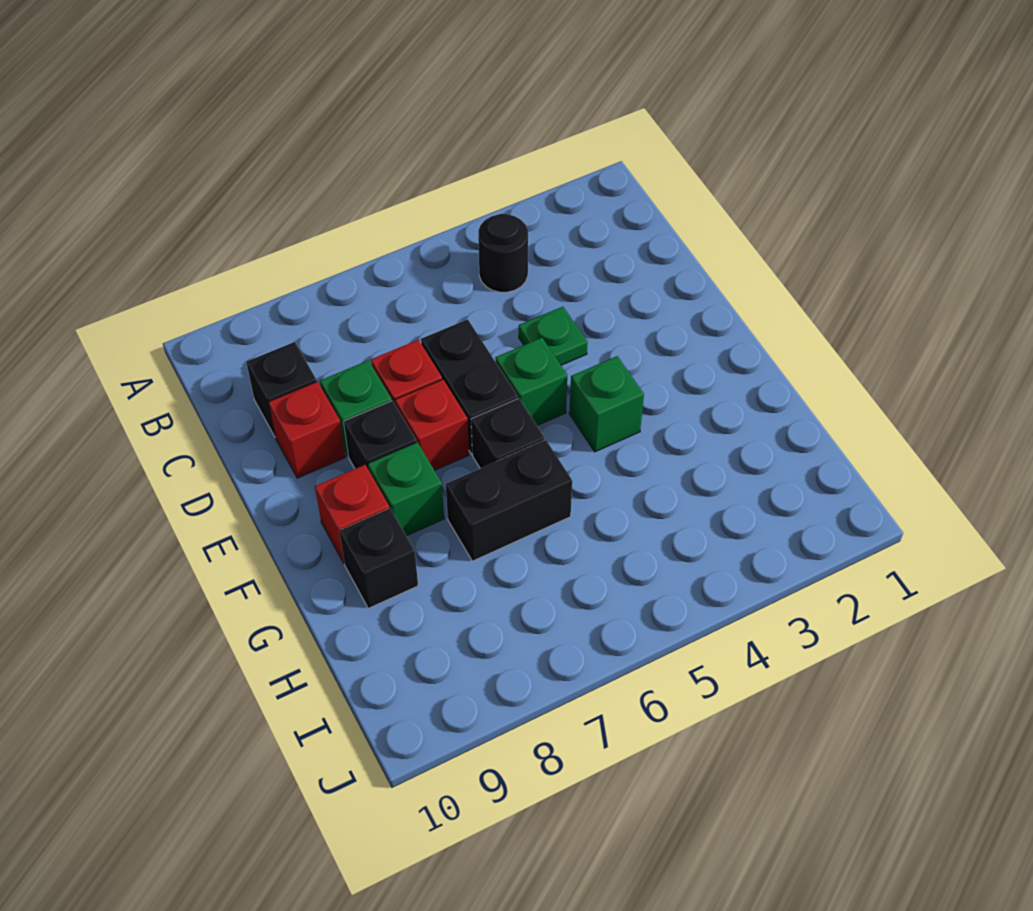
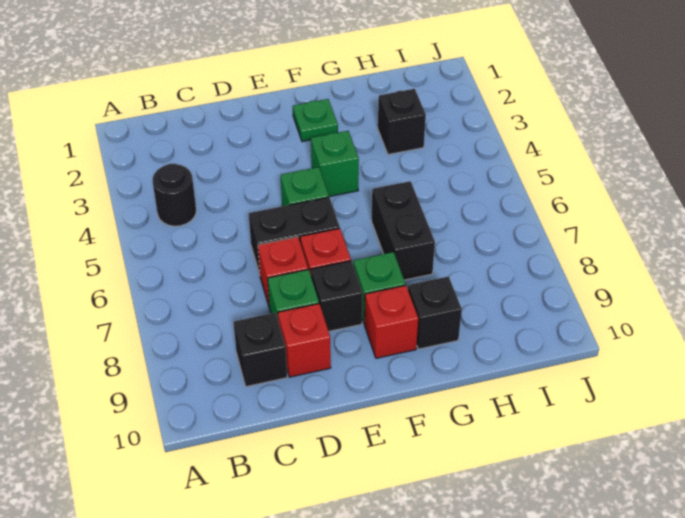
green 1x1 plate [519,307,588,365] -> green 1x1 plate moved to [293,99,338,142]
black 1x1 brick [471,399,545,468] -> black 1x1 brick moved to [378,89,426,155]

